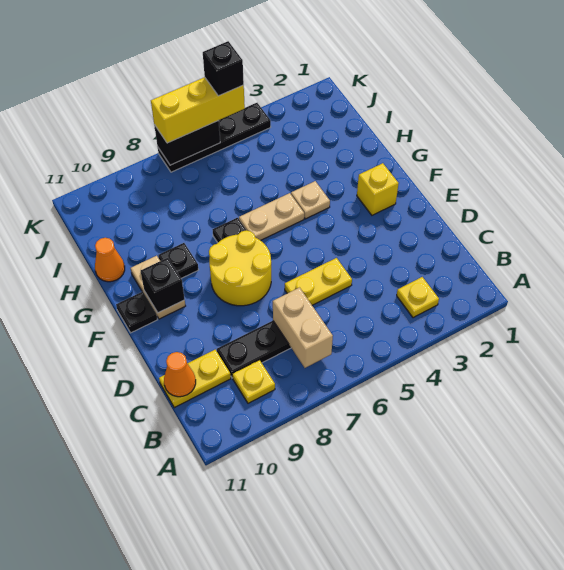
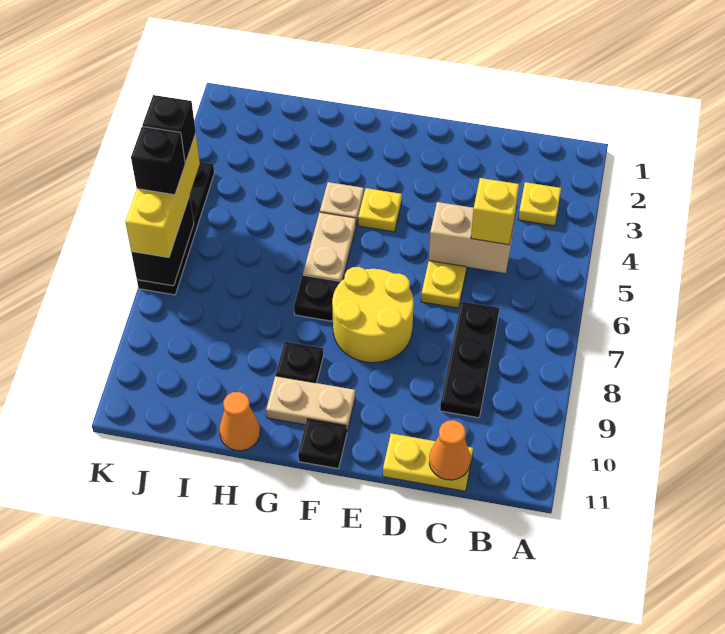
tan 1x2 brick [273,288,333,368] -> tan 1x2 brick moved to [429,202,515,273]
yellow 1x1 plate [232,360,275,403] -> yellow 1x1 plate moved to [358,188,402,232]
yellow 1x2 plate [159,350,231,408] -> yellow 1x2 plate turned to [383,433,473,491]
yellow 1x1 brick [357,163,399,215] -> yellow 1x1 brick moved to [471,178,519,245]
black 1x1 brick [141,258,185,313] -> black 1x1 brick moved to [131,126,185,195]

